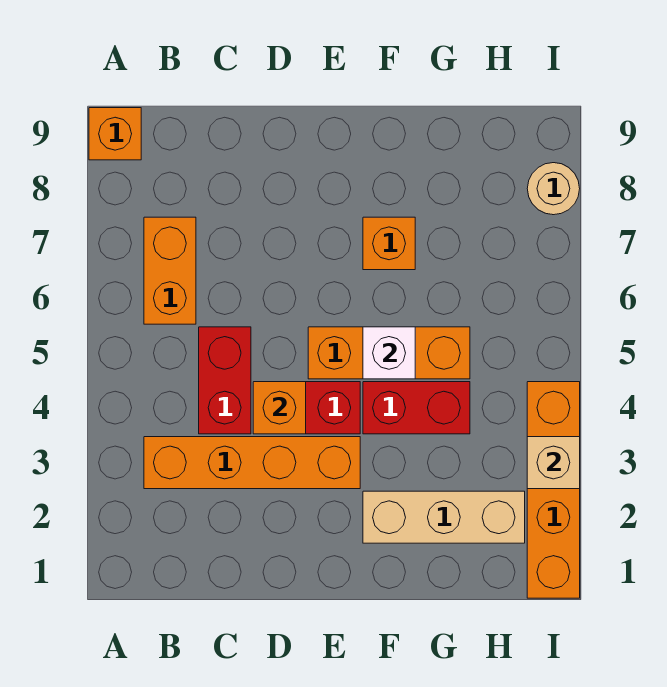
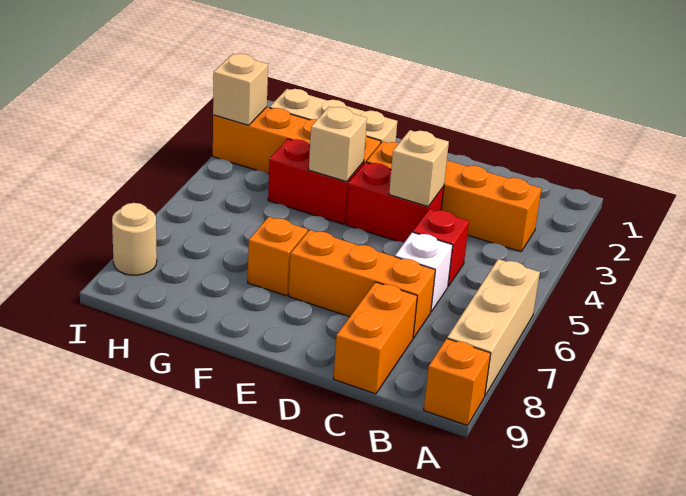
none -> tan 1x3 brick [447,259,540,395]
orange 1x2 brick [144,217,196,324] -> orange 1x2 brick moved to [334,282,417,394]
red 1x2 brick [199,327,251,434] -> red 1x1 brick [413,209,469,286]
orange 1x1 brick [253,382,306,434] -> tan 1x1 brick [389,130,449,206]
orange 1x3 brick [308,327,470,379] -> orange 1x3 brick moved to [289,230,435,338]
none -> tan 1x1 brick [309,107,367,182]
white 1x1 brick [363,327,415,379] -> white 1x1 brick moved to [395,232,453,311]
orange 1x4 brick [527,382,580,598] -> orange 1x4 brick turned to [213,107,381,174]

